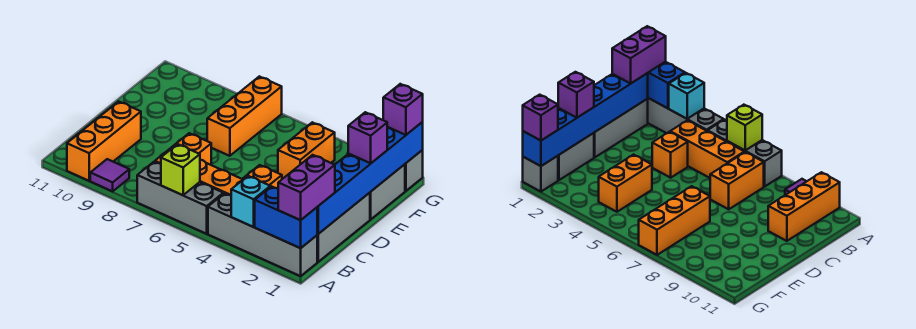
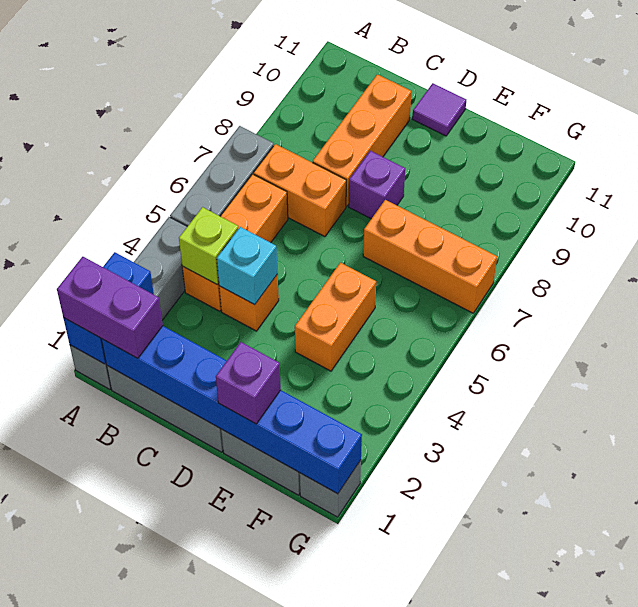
cyan 1x1 brick [231,176,270,227] -> cyan 1x1 brick moved to [217,227,278,305]
lime 1x1 brick [161,144,200,195] -> lime 1x1 brick moved to [179,207,238,285]
purple 1x1 tile [90,159,129,191] -> purple 1x1 tile moved to [412,83,466,136]
orange 1x3 brick [67,101,141,181] -> orange 1x3 brick turned to [313,74,411,206]
orange 1x2 brick [278,122,335,179] -> orange 1x2 brick turned to [295,263,376,371]
purple 1x1 brick [383,84,423,135] -> purple 1x1 brick moved to [349,151,405,219]

